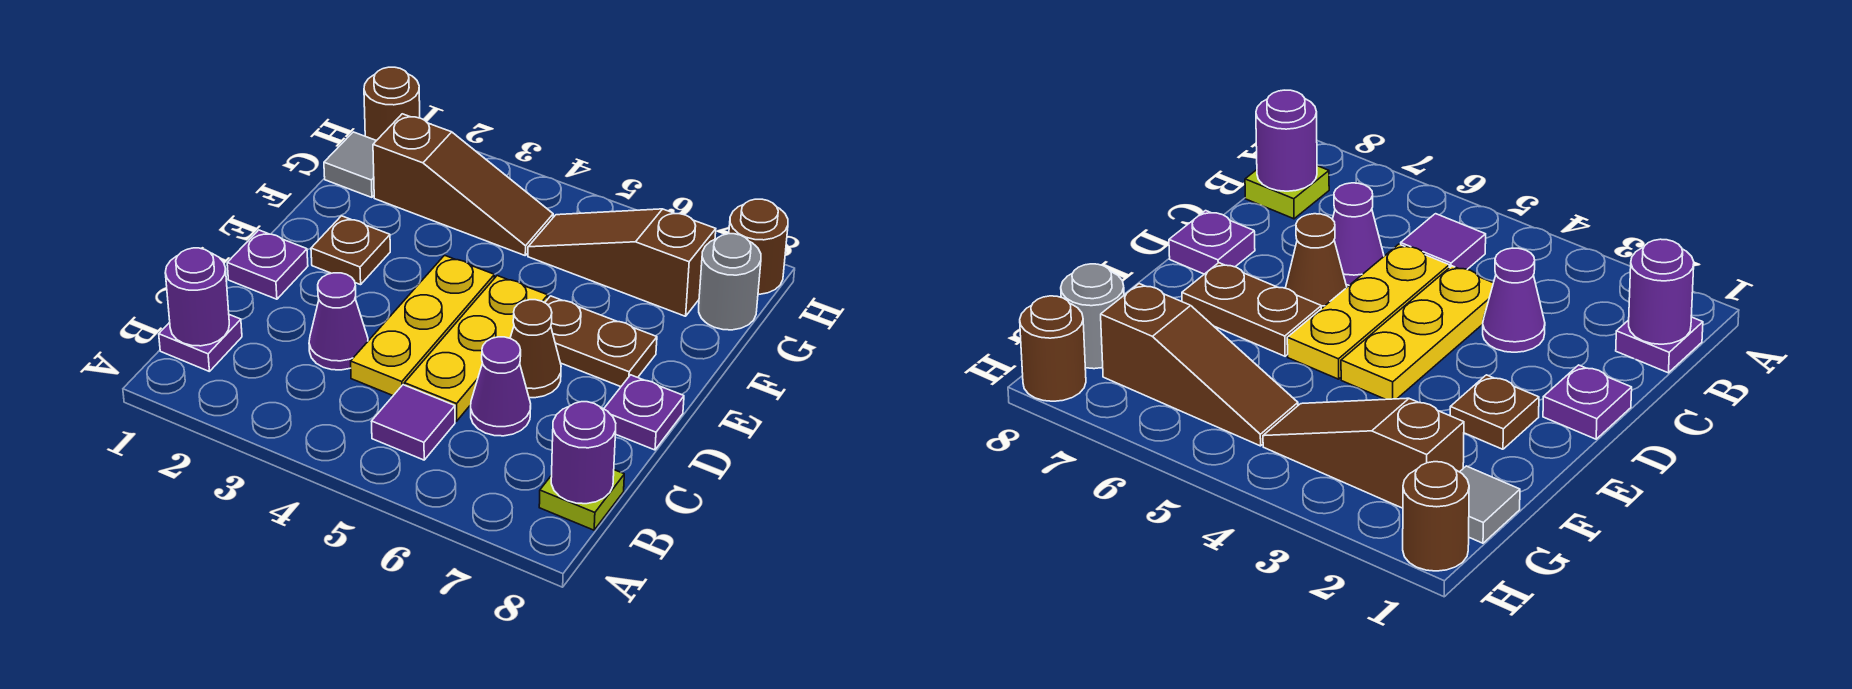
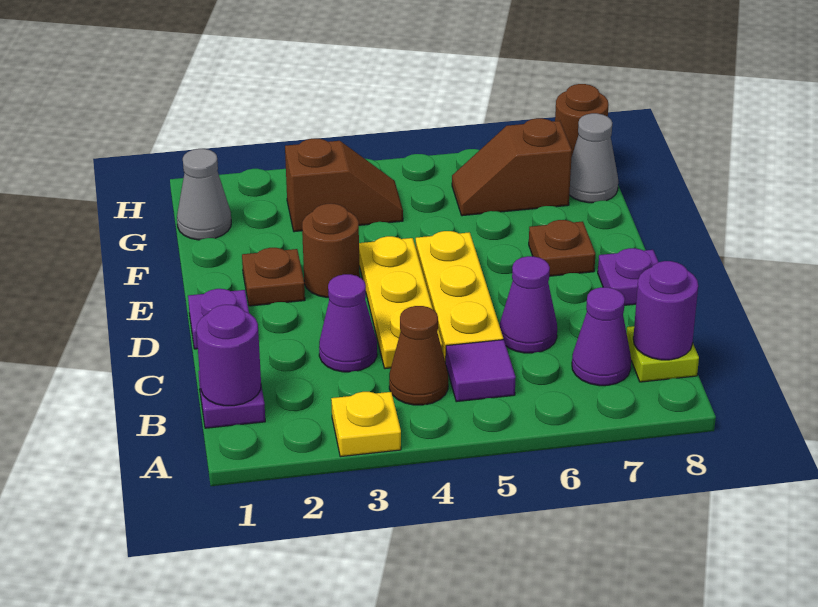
none -> yellow 1x1 plate [331,392,401,457]
none -> purple 1x1 cone [572,287,631,386]
brown 1x1 cone [510,300,561,398] -> brown 1x1 cone moved to [389,306,448,405]
brown 1x2 plate [545,296,657,387] -> brown 1x1 plate [529,220,595,276]
grey 1x1 tile [324,132,376,197] -> grey 1x1 cone [177,149,231,240]
brown 1x3 slope [373,114,553,255] -> brown 1x2 slope [285,139,403,232]
brown 1x3 slope [528,209,716,316] -> brown 1x2 slope [452,118,572,216]
grey 1x1 round brick [699,234,761,330] -> grey 1x1 cone [569,113,618,203]
brown 1x1 round brick [364,67,420,141] -> brown 1x1 round brick moved to [302,204,360,297]

